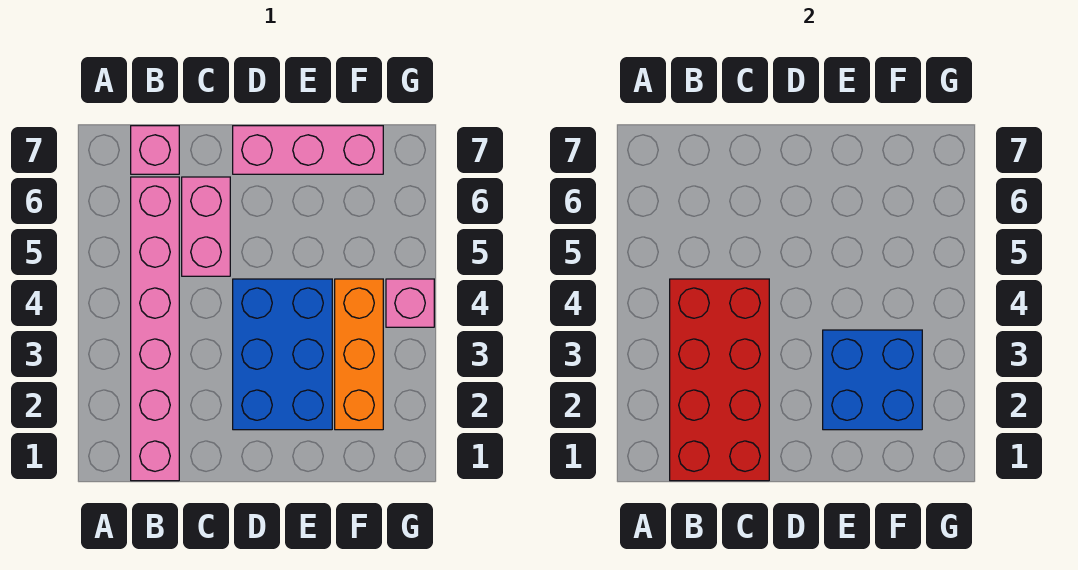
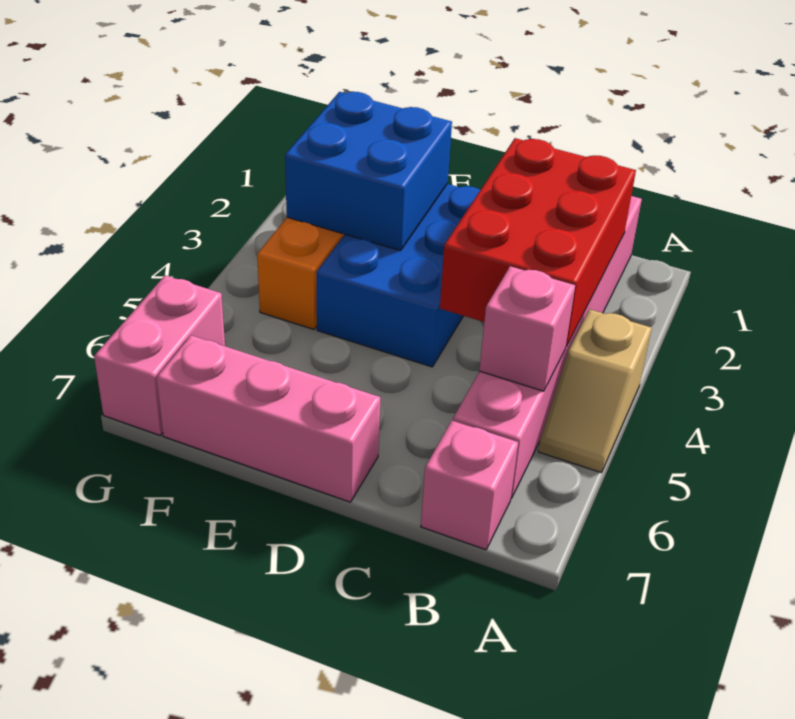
none -> tan 1x2 slope [538,309,652,473]
red 2x4 brick [670,279,769,481] -> red 2x3 brick [440,138,636,346]
pink 1x2 brick [182,177,230,276] -> pink 1x2 brick moved to [94,275,225,435]
pink 1x1 brick [386,279,434,327] -> pink 1x1 brick moved to [479,266,575,391]

